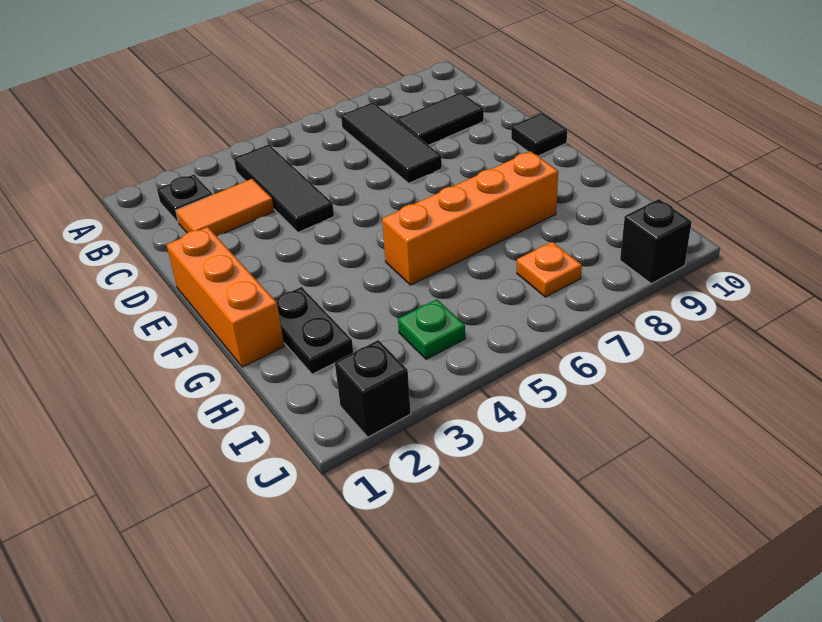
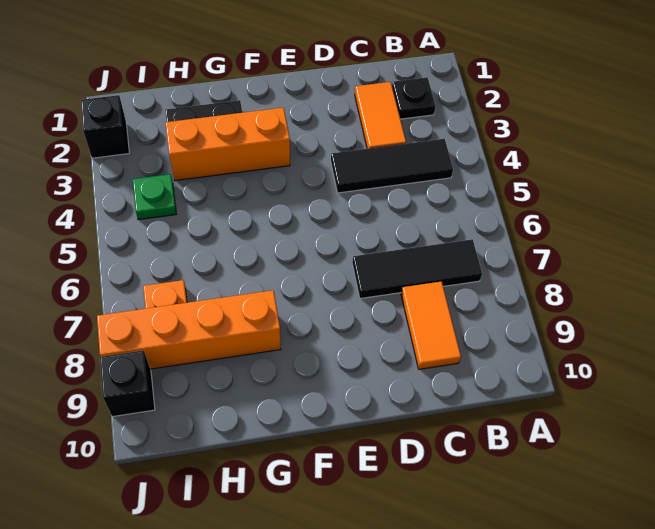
black 1x2 tile [397,92,484,145] -> orange 1x2 tile [401,281,461,369]
orange 1x3 brick [166,227,284,367] -> orange 1x3 brick moved to [165,108,290,181]
black 1x1 tile [511,113,567,156] -> none
orange 1x4 brick [382,151,558,285] -> orange 1x4 brick turned to [97,290,281,369]

